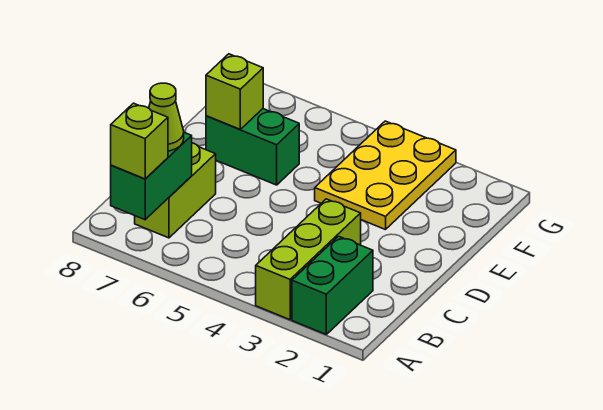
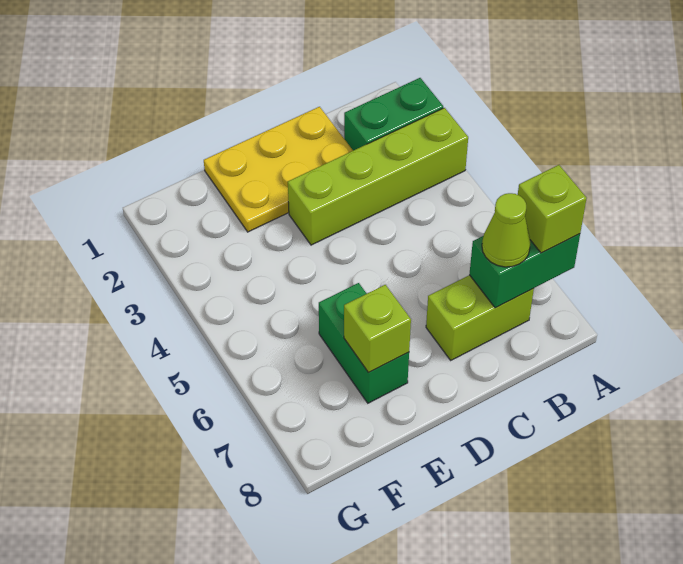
lime 1x3 brick [256,199,361,320] -> lime 1x4 brick [288,108,468,245]
yellow 2x3 plate [315,121,456,230] -> yellow 2x3 plate moved to [204,107,353,232]

